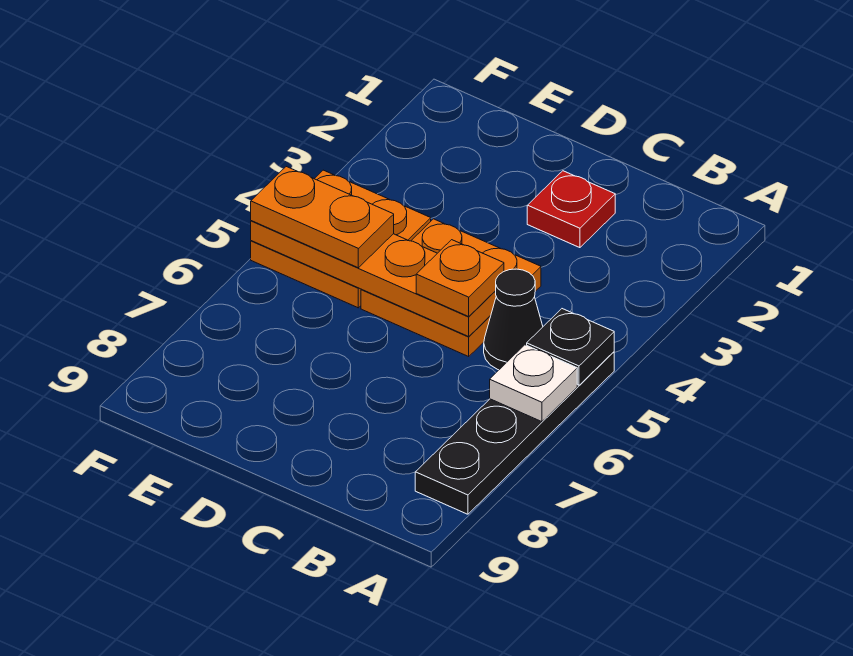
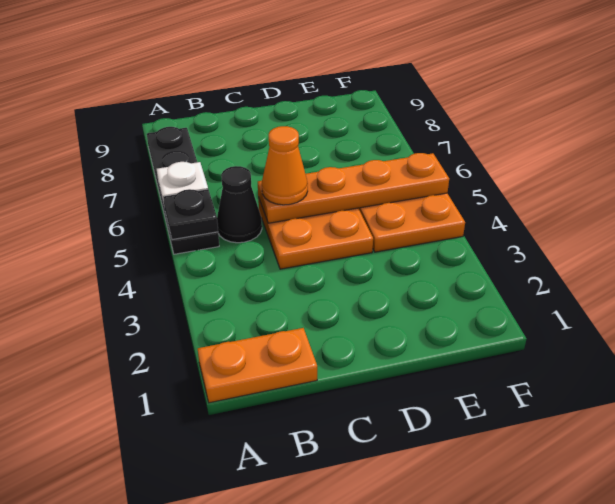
red 1x1 plate [527,171,615,248] -> none
orange 1x1 plate [416,240,504,316] -> orange 1x1 cone [262,126,308,205]
orange 1x2 plate [251,167,394,268] -> orange 1x2 plate moved to [198,328,317,403]

